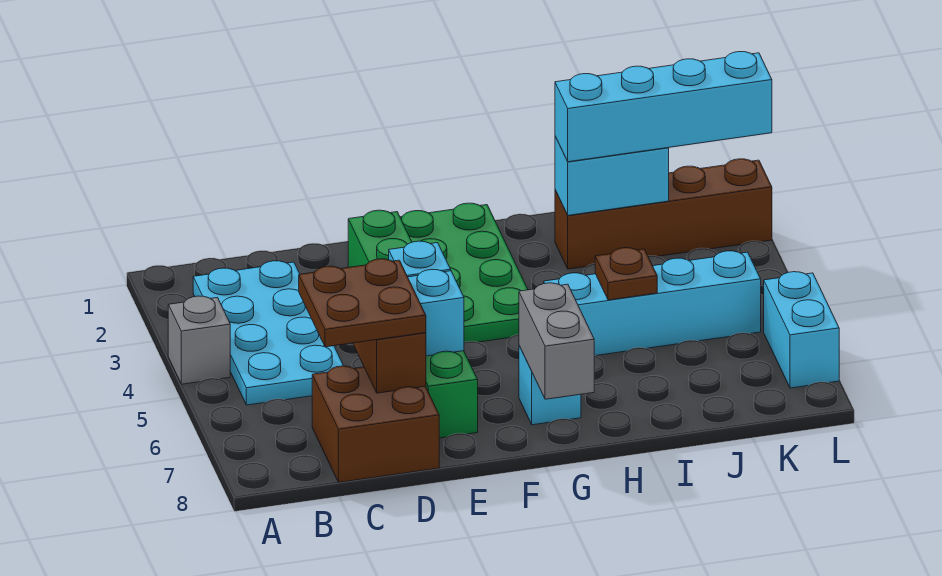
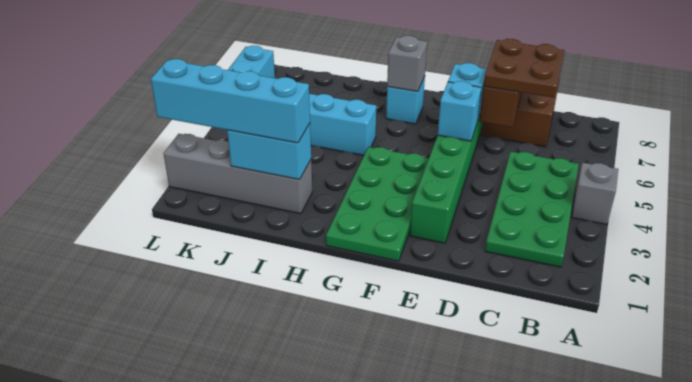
cyan 2x4 plate [193,261,343,405] -> green 2x4 plate [485,152,579,267]
grey 1x2 brick [519,283,594,399] -> grey 1x1 brick [387,36,427,92]
brown 1x4 brick [555,159,772,269] -> grey 1x4 brick [164,134,312,214]
brown 1x1 plate [595,248,657,300] -> none

